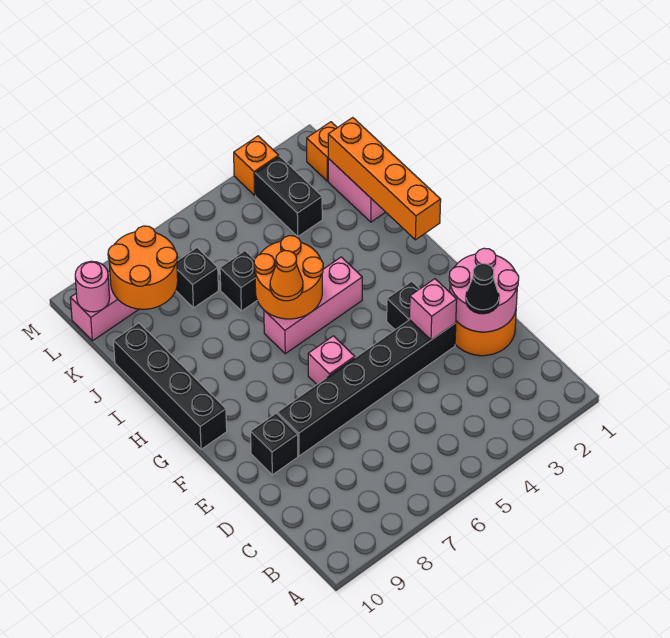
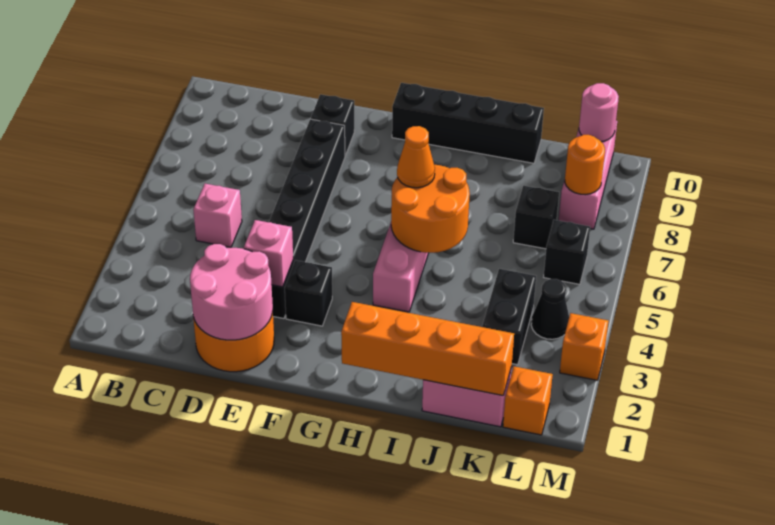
black 1x1 cone [466,264,499,314] -> black 1x1 cone moved to [531,279,569,339]
pink 1x1 brick [308,336,355,384] -> pink 1x1 brick moved to [193,184,242,247]
black 1x1 brick [220,251,257,311] -> black 1x1 brick moved to [544,220,590,284]
black 1x2 brick [255,156,322,236] -> black 1x2 brick turned to [482,269,536,365]
orange 2x2 round brick [108,226,178,309] -> orange 1x1 round brick [565,135,605,195]

